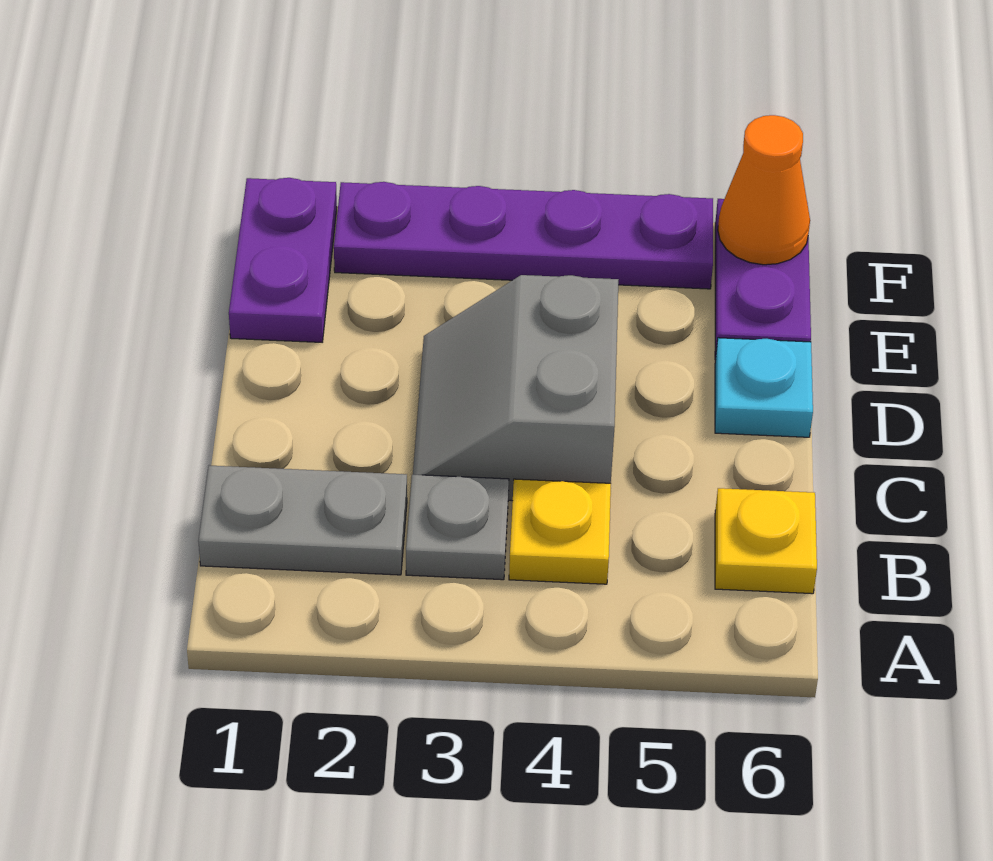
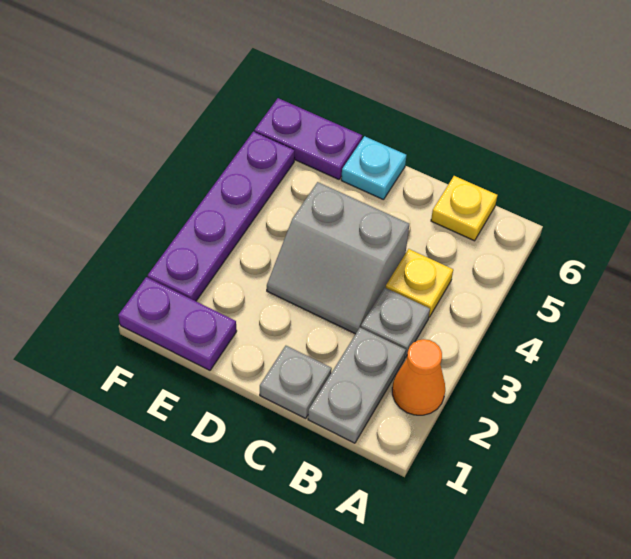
none -> grey 1x1 plate [260,346,332,418]
orange 1x1 cone [718,115,810,265] -> orange 1x1 cone moved to [392,339,445,415]

